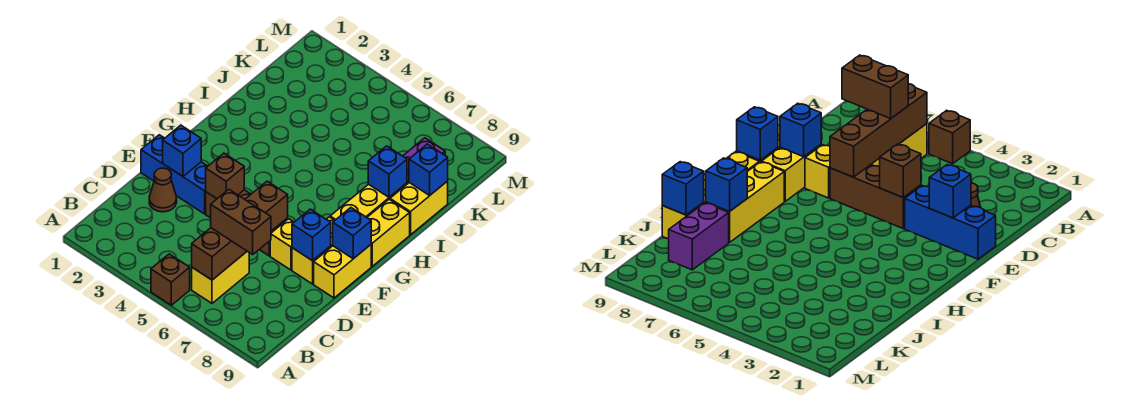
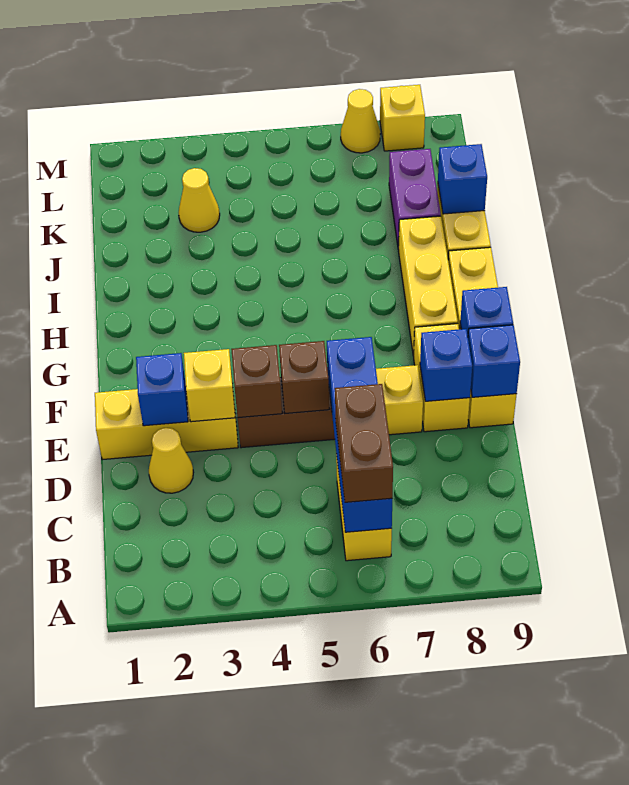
brown 1x1 brick [151,254,190,305] -> brown 1x1 brick moved to [279,341,329,413]
brown 1x4 brick [192,181,288,280] -> blue 1x4 brick [327,337,392,532]
brown 1x2 brick [211,190,271,254] -> brown 1x2 brick turned to [335,384,393,502]
brown 1x1 cone [149,168,177,212] -> yellow 1x1 cone [149,428,193,493]
blue 1x3 brick [141,135,208,214] -> yellow 1x3 brick [95,389,238,460]
none -> yellow 1x1 brick [184,349,235,422]
blue 1x1 brick [368,146,407,197] -> blue 1x1 brick moved to [468,325,520,397]
none -> yellow 1x1 cone [179,168,220,232]
none -> yellow 1x1 cone [341,89,380,153]
none -> yellow 1x1 brick [380,85,425,151]

